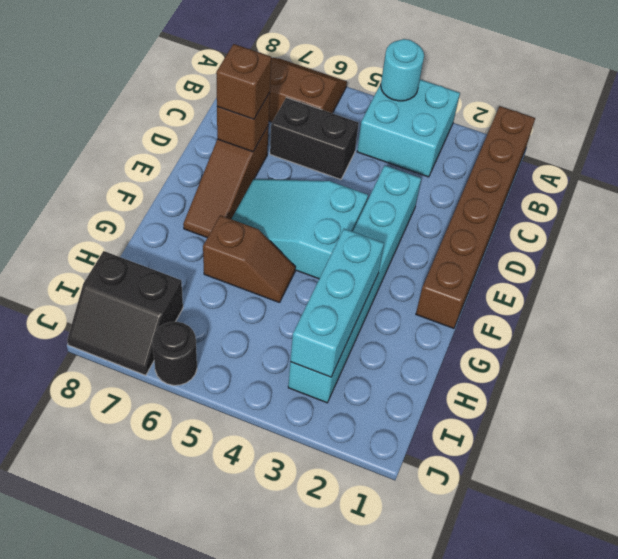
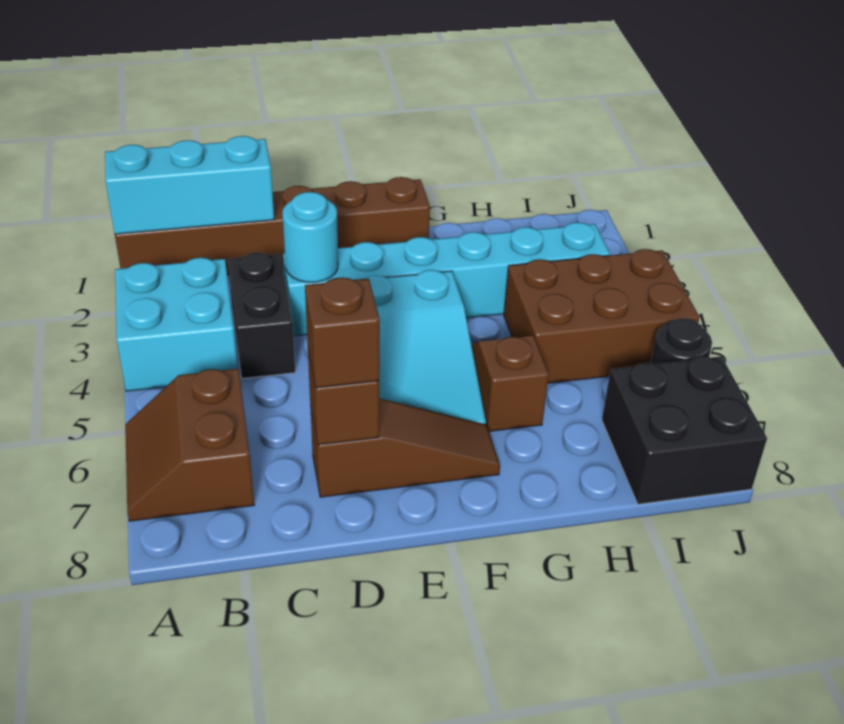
cyan 1x1 round brick [381,39,424,101] -> cyan 1x1 round brick moved to [283,192,338,282]
black 1x2 brick [270,98,359,179] -> black 1x2 brick moved to [228,252,295,379]
cyan 1x3 brick [290,229,384,377] -> cyan 1x3 brick moved to [105,136,274,234]
none -> brown 2x3 brick [504,249,700,383]
black 2x2 slope [67,251,183,375] -> black 2x2 brick [602,356,767,504]

